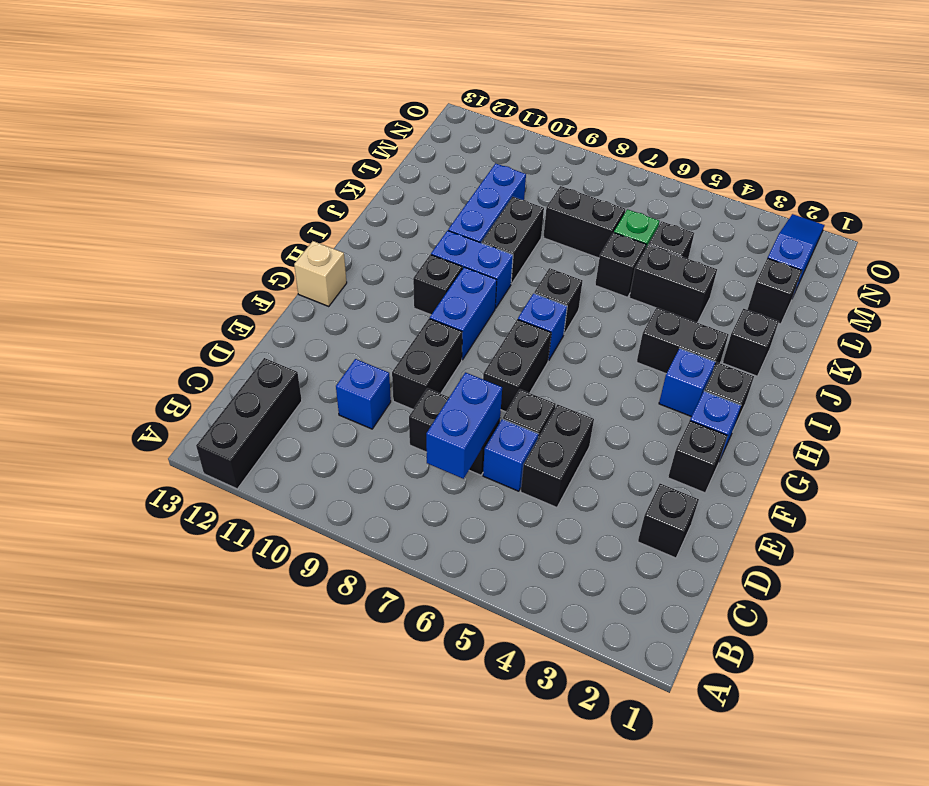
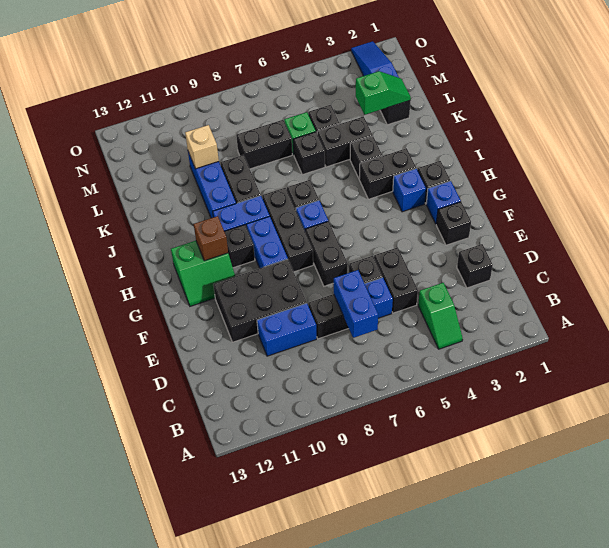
black 1x3 brick [196,358,302,489] -> black 1x3 brick moved to [262,188,313,272]
none -> green 1x2 slope [418,283,463,349]
blue 1x1 brick [336,359,391,429] -> blue 1x2 brick [257,303,317,356]
black 1x2 brick [392,318,462,409] -> black 2x3 brick [213,259,307,342]
none -> green 2x2 slope [171,241,235,306]
tan 1x1 brick [294,241,347,306] -> tan 1x1 brick moved to [185,125,219,169]
none -> brown 1x1 brick [194,216,228,261]
black 1x1 brick [723,309,779,376] -> black 1x1 brick moved to [350,136,382,179]
none -> green 1x2 slope [356,71,411,115]

